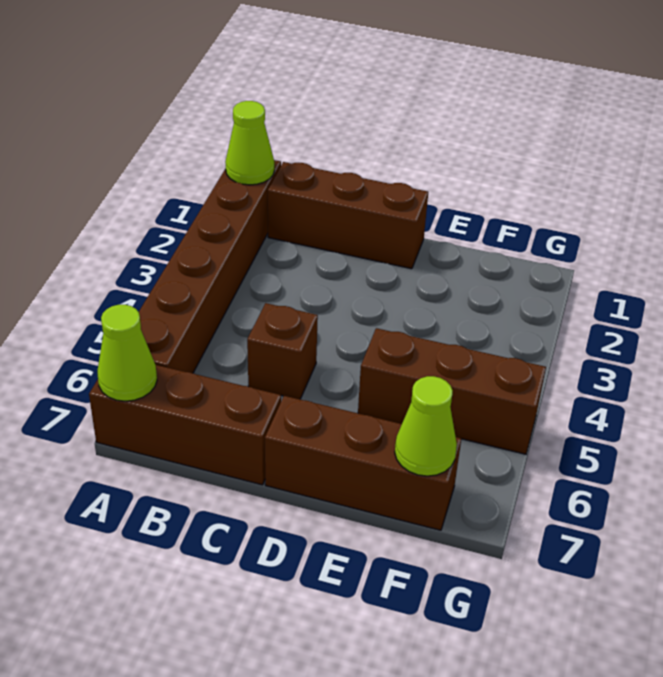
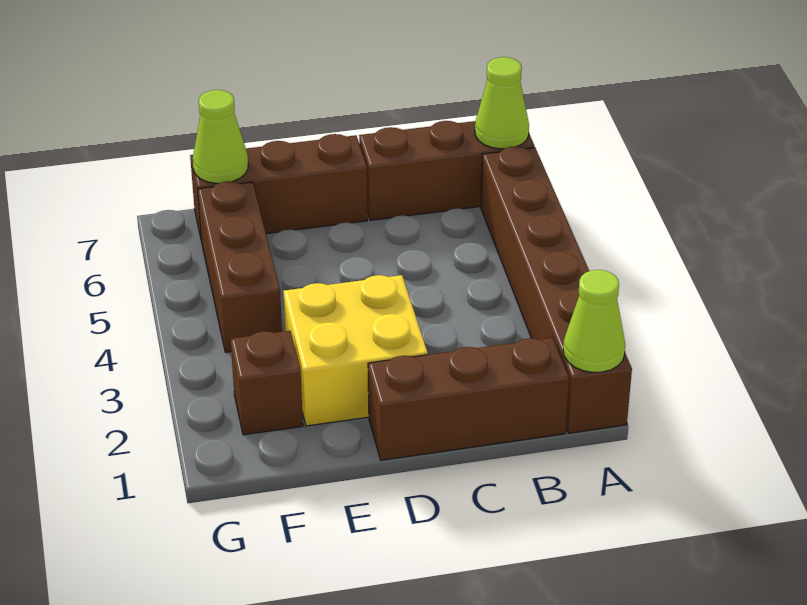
brown 1x1 brick [247,303,318,399] -> brown 1x1 brick moved to [231,331,303,435]
none -> yellow 2x2 brick [283,275,428,426]
brown 1x3 brick [358,328,546,454] -> brown 1x3 brick turned to [198,181,282,352]

